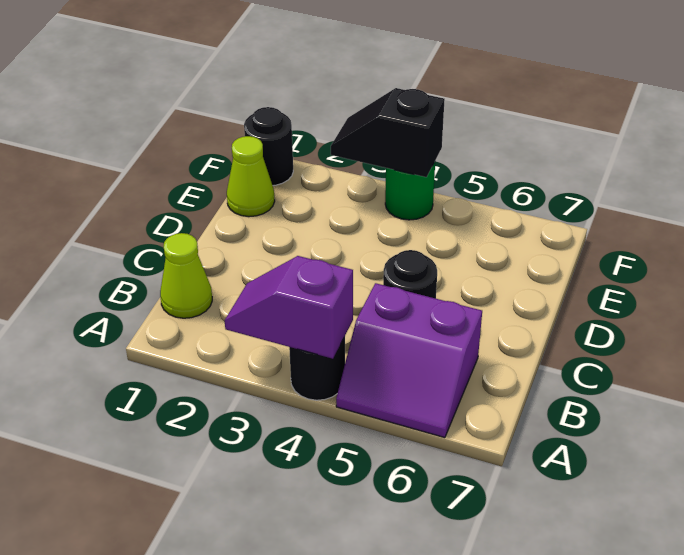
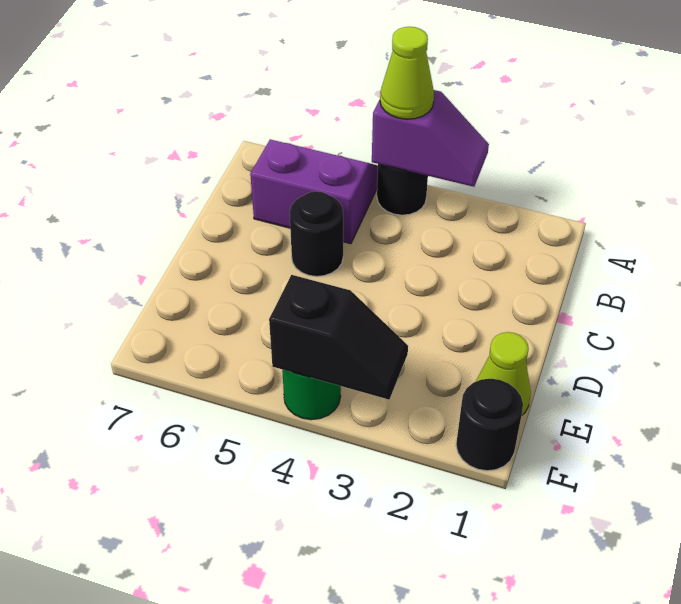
lime 1x1 cone [160,233,212,318] -> lime 1x1 cone moved to [380,27,434,119]

